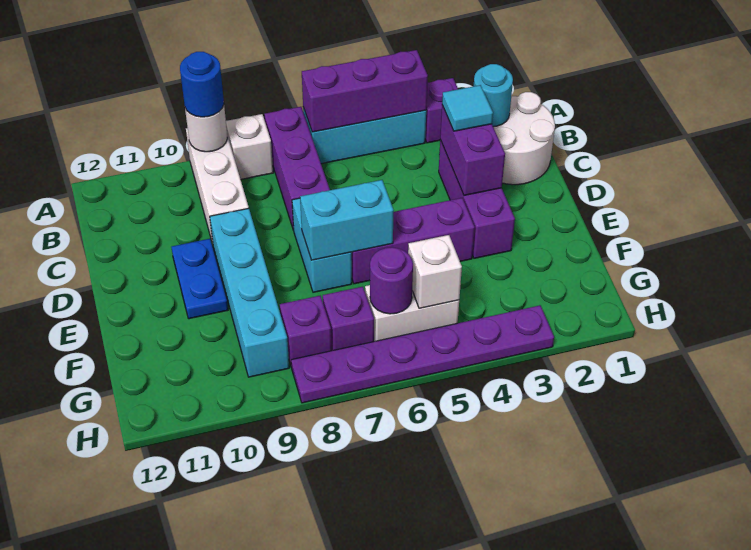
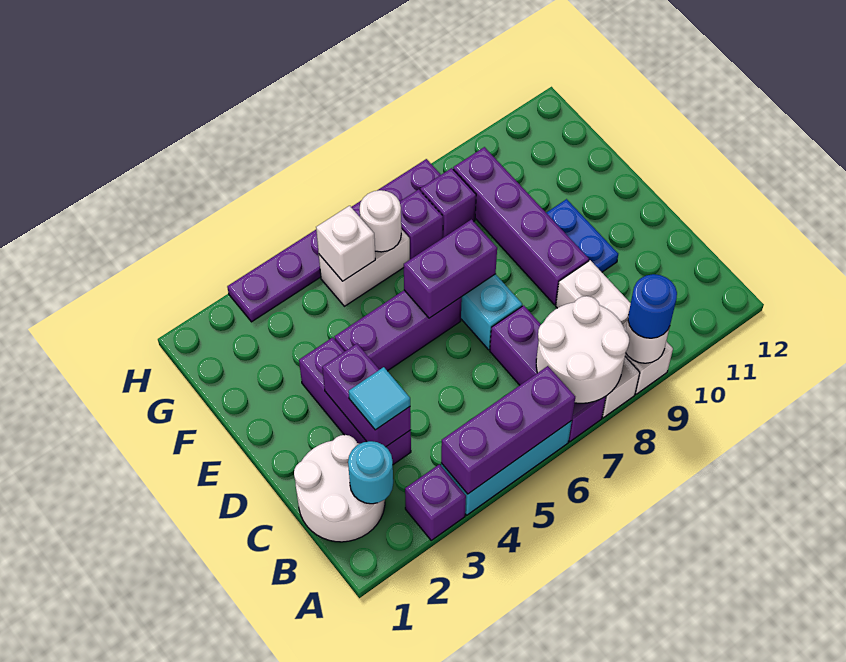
none -> white 2x2 round brick [536,296,629,403]
cyan 1x4 brick [210,208,289,377] -> purple 1x4 brick [453,147,589,305]
cyan 1x2 brick [300,180,394,260] -> purple 1x2 brick [404,220,497,318]
purple 1x1 round brick [370,247,413,314] -> white 1x1 round brick [360,190,401,252]

